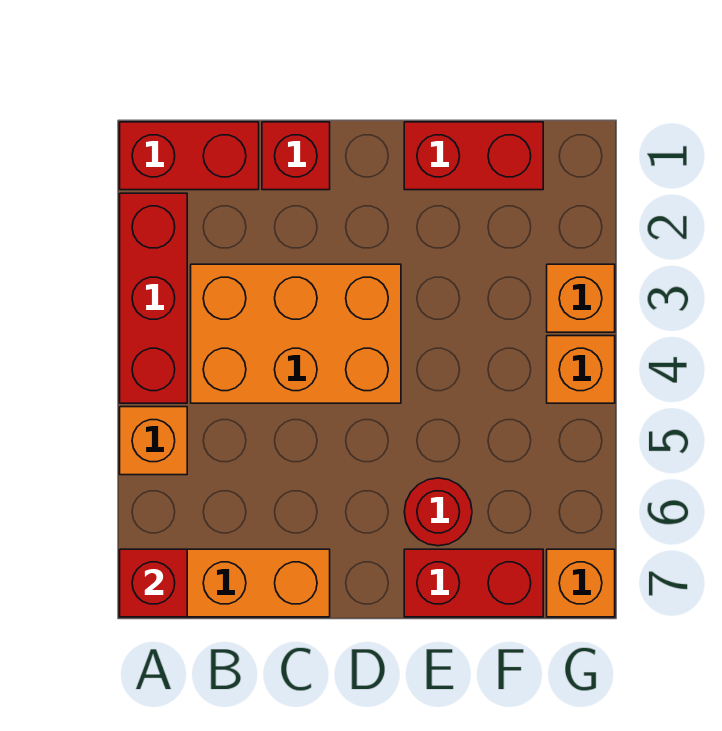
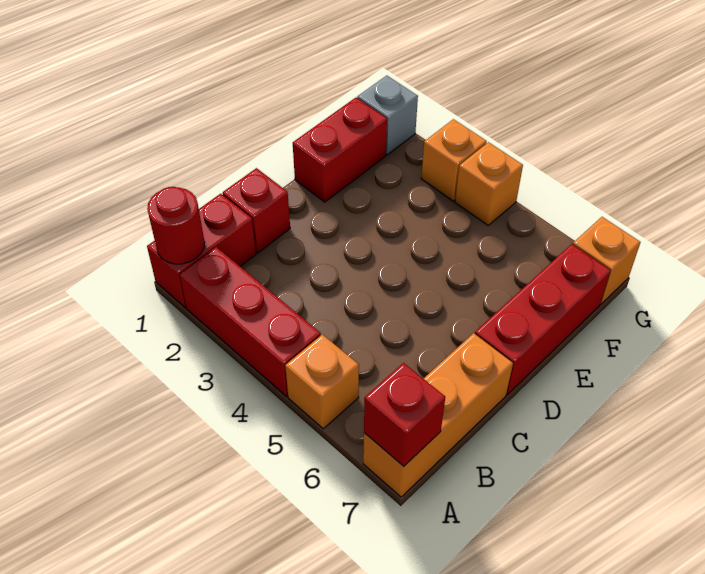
orange 2x3 brick [191,264,401,403] -> none
red 1x1 round brick [404,478,472,546] -> red 1x1 round brick moved to [147,187,205,264]
red 1x2 brick [404,549,543,617] -> red 1x3 brick [475,244,611,394]
none -> grey 1x1 brick [357,76,418,155]

